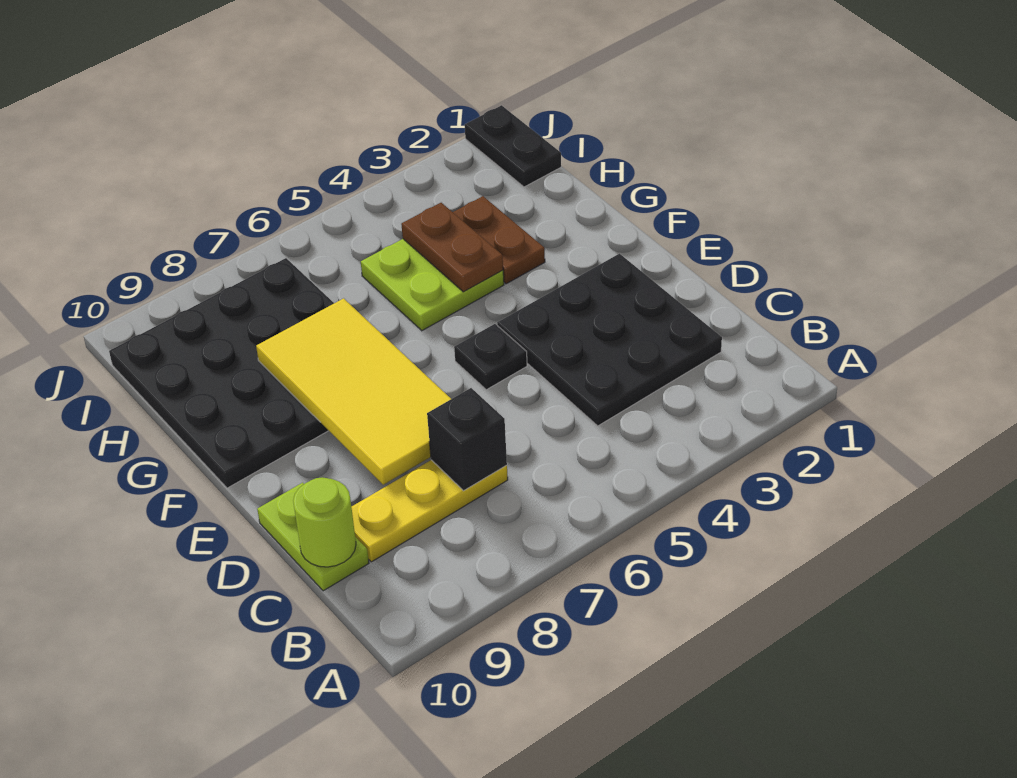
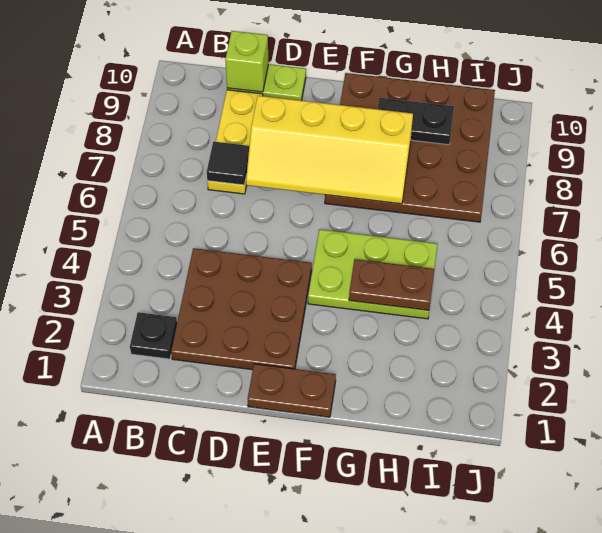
black 3x3 plate [497,254,722,426] -> brown 3x3 plate [171,248,312,370]
black 1x1 brick [427,388,507,491] -> black 1x1 tile [207,142,249,185]
lime 1x1 round brick [293,477,356,567] -> lime 1x1 brick [225,31,269,92]
yellow 2x4 tile [256,298,451,485] -> yellow 2x4 slope [246,96,413,204]
black 1x1 plate [454,324,527,390] -> black 1x1 plate moved to [130,312,177,359]
black 4x4 plate [109,258,334,488] -> brown 4x4 plate [325,73,495,222]
brown 1x2 plate [453,196,545,284] -> brown 1x2 plate moved to [248,364,336,417]
lime 2x2 plate [361,239,504,331] -> lime 2x3 plate [308,229,437,319]
black 1x2 plate [465,105,561,187] -> black 1x2 plate moved to [377,98,454,145]

